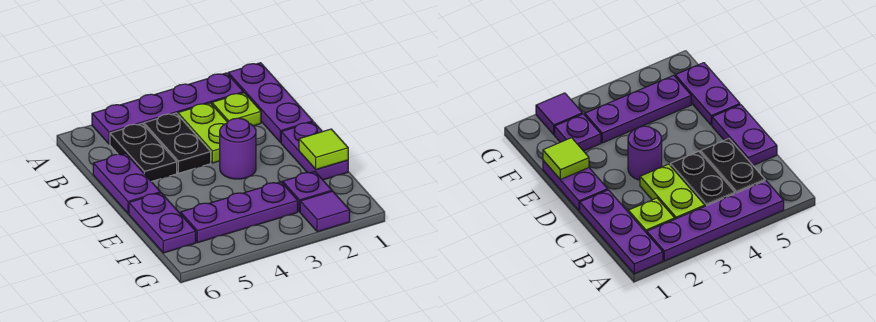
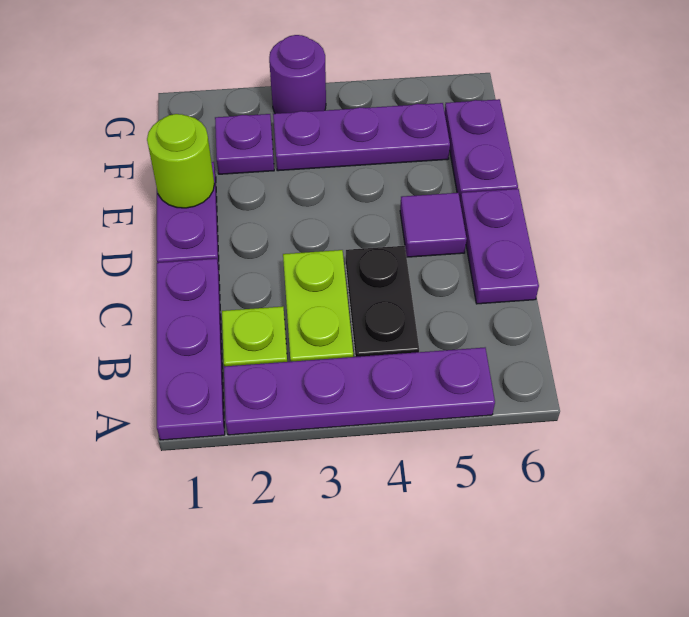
black 1x2 plate [110,124,177,182] -> none
purple 1x1 round brick [220,118,256,179] -> purple 1x1 round brick moved to [269,35,326,114]
lime 1x1 tile [299,129,348,170] -> lime 1x1 round brick [147,114,214,208]
purple 1x1 tile [300,191,350,232] -> purple 1x1 tile moved to [400,193,467,257]

